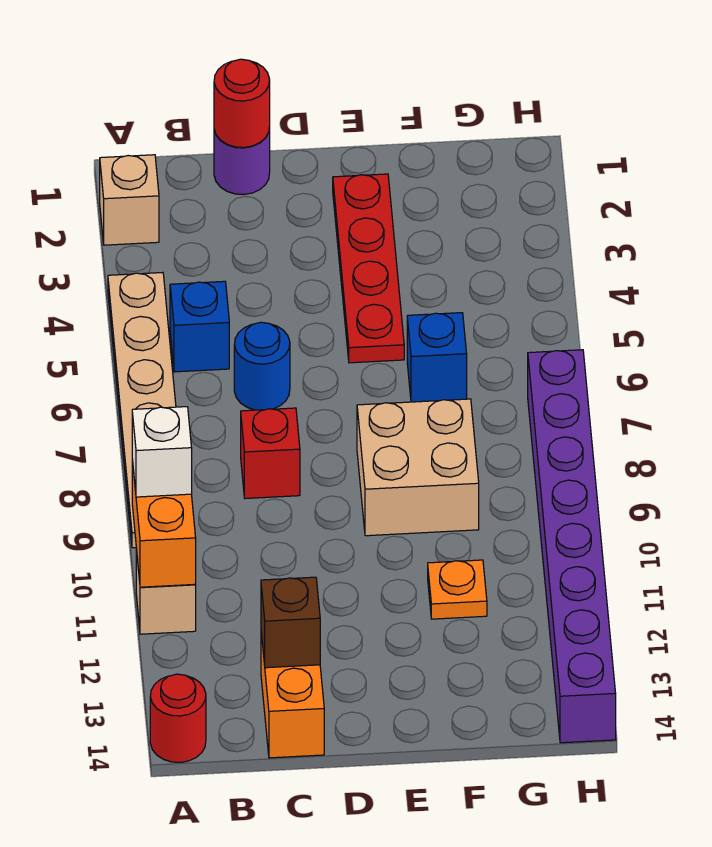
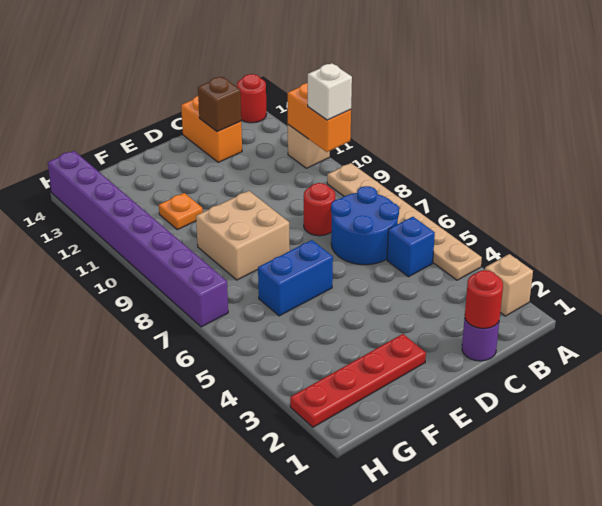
blue 1x1 round brick [234,322,290,410] -> blue 2x2 round brick [331,186,399,265]
red 1x1 brick [241,408,300,499] -> red 1x1 round brick [304,183,335,236]
red 1x4 plate [333,174,404,363] -> red 1x4 plate turned to [290,334,426,427]
blue 1x1 brick [407,313,467,402] -> blue 1x2 brick [258,240,333,316]

